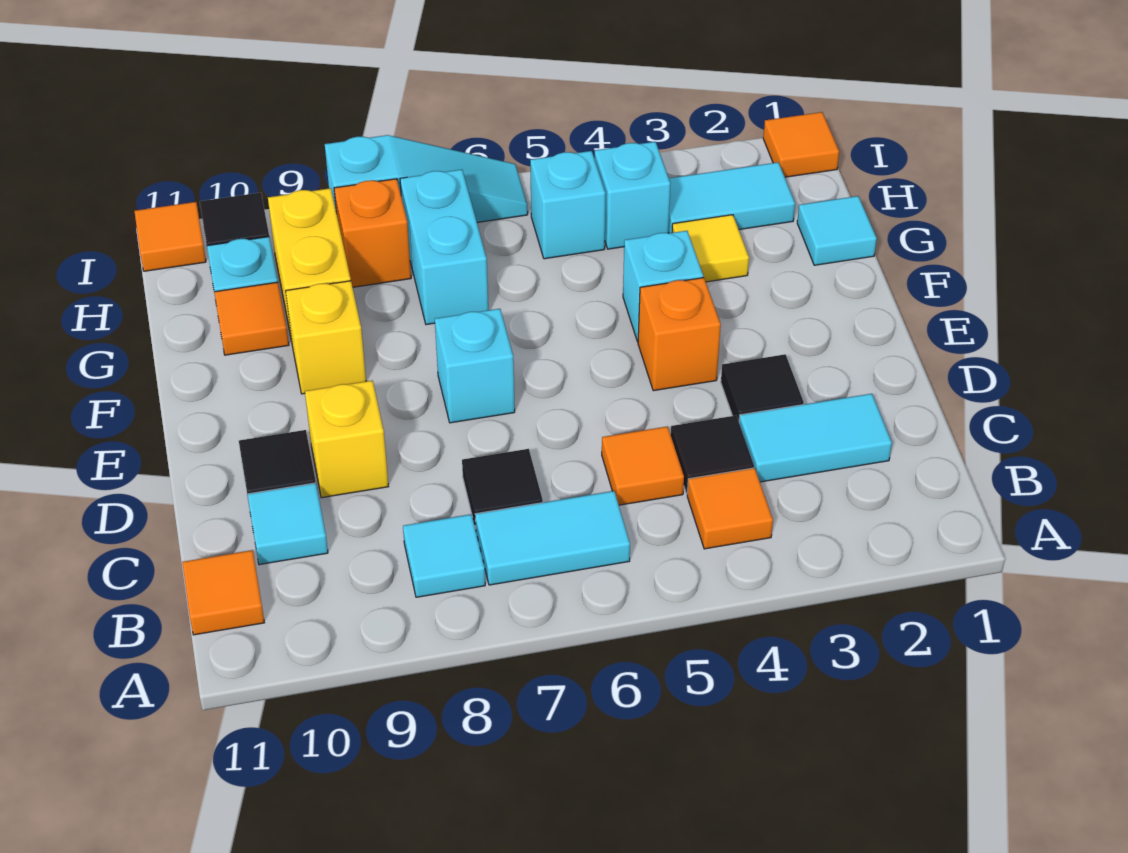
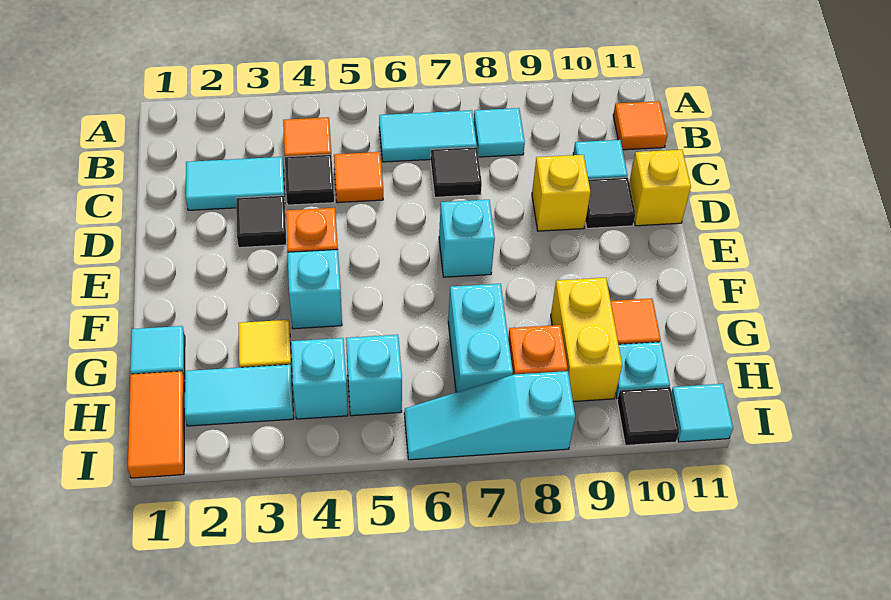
yellow 1x1 brick [286,281,366,394] -> yellow 1x1 brick moved to [629,150,691,226]
orange 1x1 tile [763,112,839,177] -> orange 1x2 tile [128,371,185,478]
orange 1x1 tile [134,202,206,271] -> cyan 1x1 tile [671,384,733,442]

